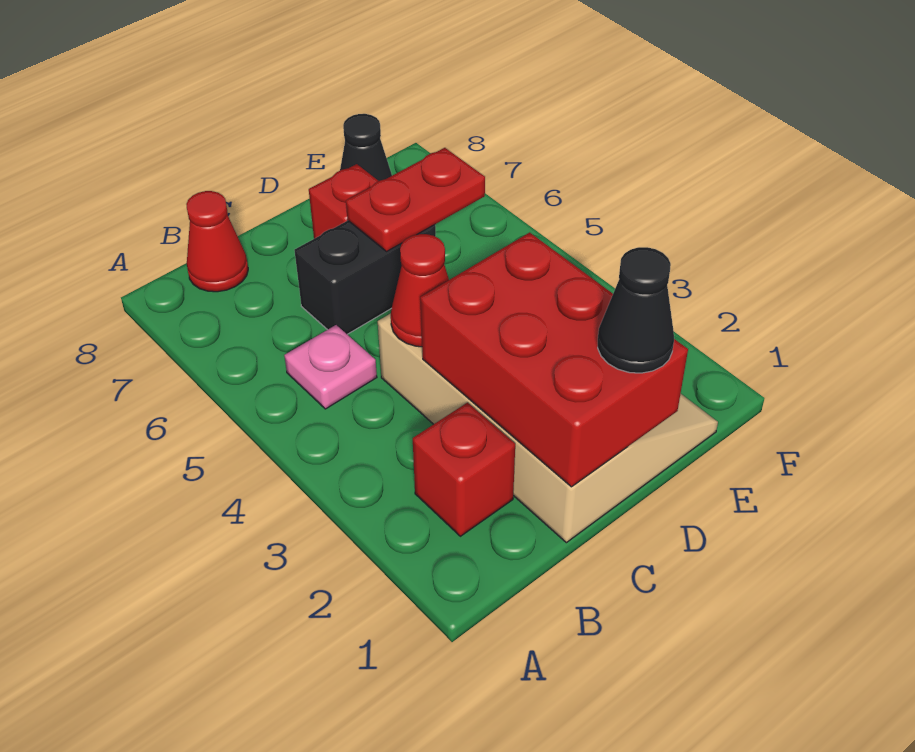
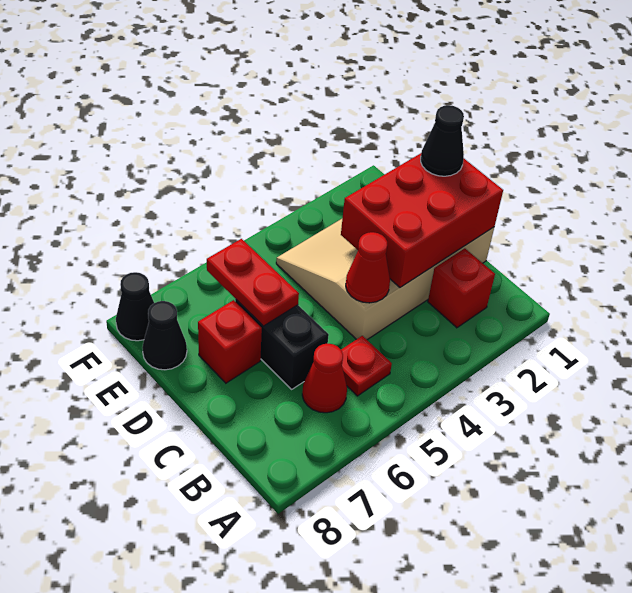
pink 1x1 plate [284,325,377,409] -> red 1x1 plate [341,336,392,396]
red 1x1 cone [186,191,248,292] -> red 1x1 cone moved to [302,344,347,413]
none -> black 1x1 cone [116,272,154,341]

